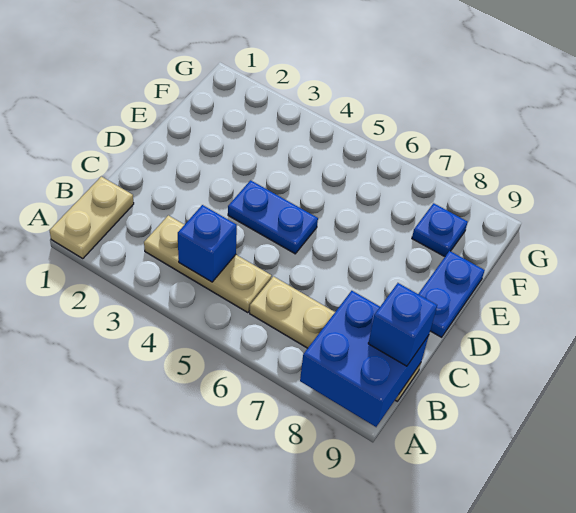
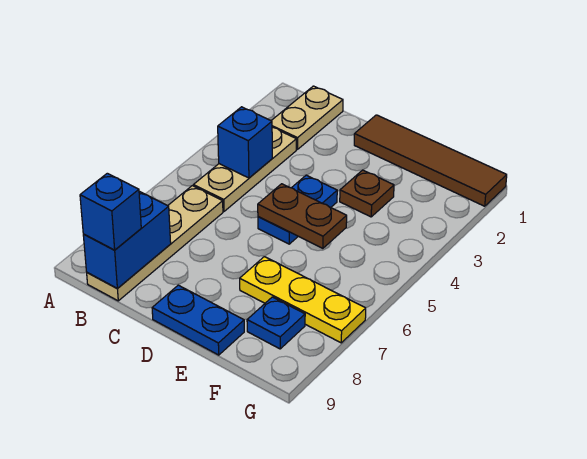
tan 1x2 plate [50,176,134,259] -> tan 1x2 plate turned to [271,86,343,149]
blue 2x2 brick [300,291,429,427] -> blue 1x2 brick [83,191,171,289]
none -> brown 1x4 tile [354,115,507,206]
none -> brown 1x2 plate [258,184,347,248]
none -> brown 1x1 plate [340,170,394,217]
none -> yellow 1x3 plate [240,257,366,343]

